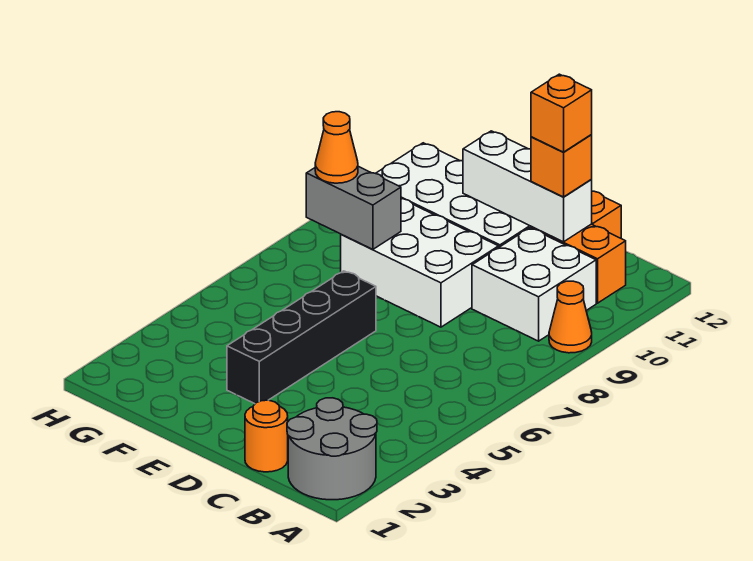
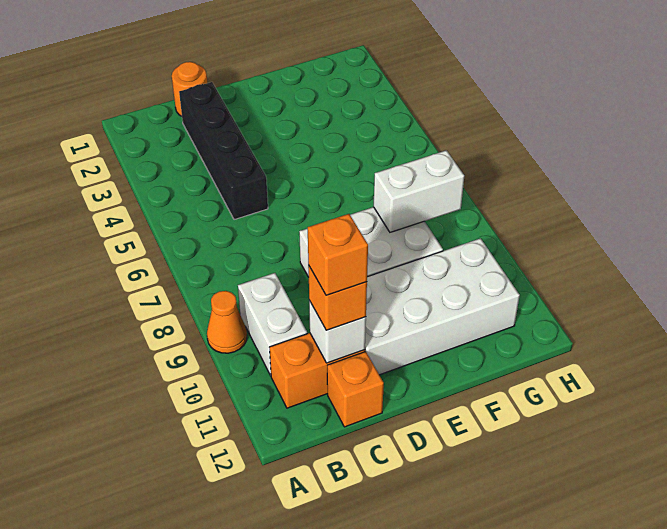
grey 2x2 round brick [287,398,377,500] -> none
white 2x2 brick [472,228,596,341] -> white 1x2 brick [238,273,307,376]
white 1x3 brick [463,131,592,242] -> white 1x1 brick [309,301,366,363]
black 1x4 brick [227,271,376,404] -> black 1x4 brick moved to [179,82,268,220]
grey 1x2 brick [306,167,401,249] -> white 1x2 brick [373,150,464,232]
orange 1x1 cone [315,112,358,183] -> none

